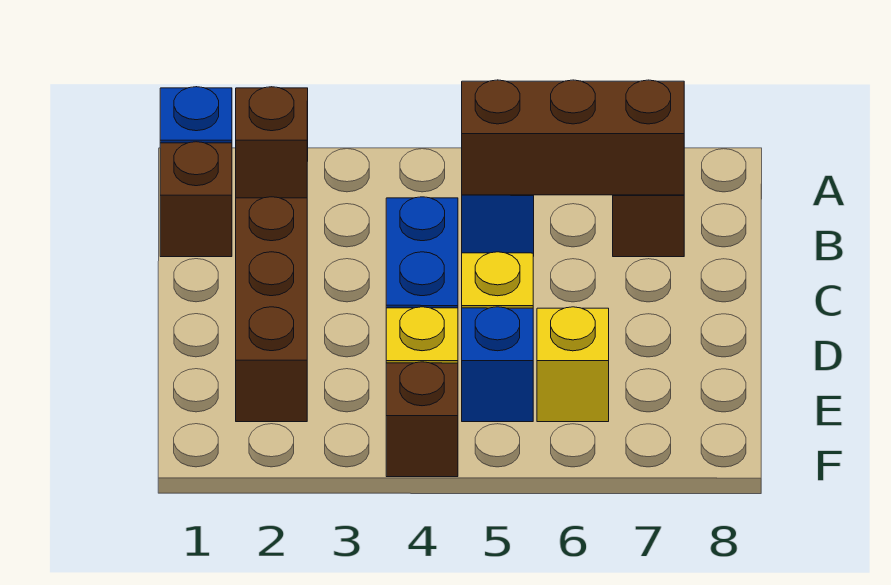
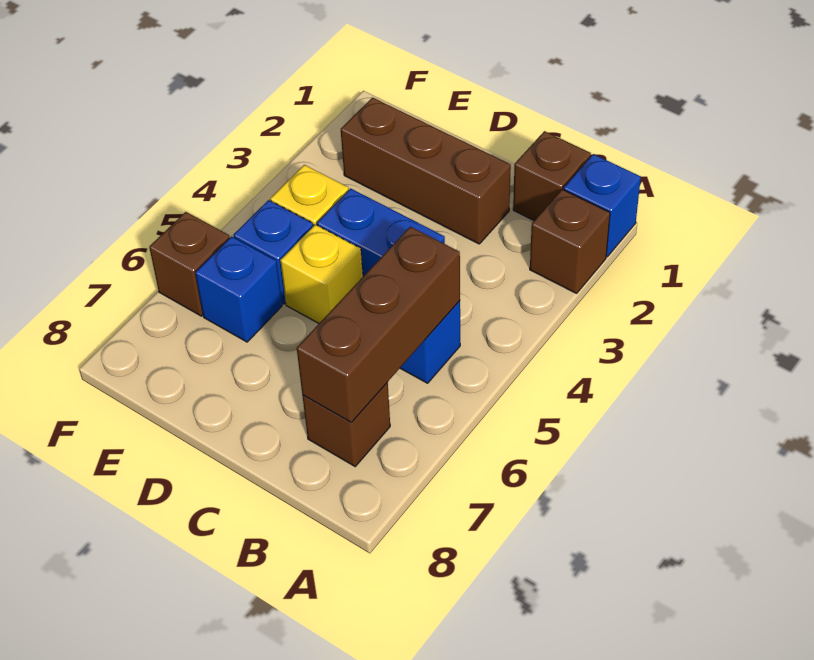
yellow 1x1 brick [537,307,609,422] -> blue 1x1 brick [195,237,282,342]
brown 1x1 brick [386,362,458,477] -> brown 1x1 brick moved to [149,212,230,316]

